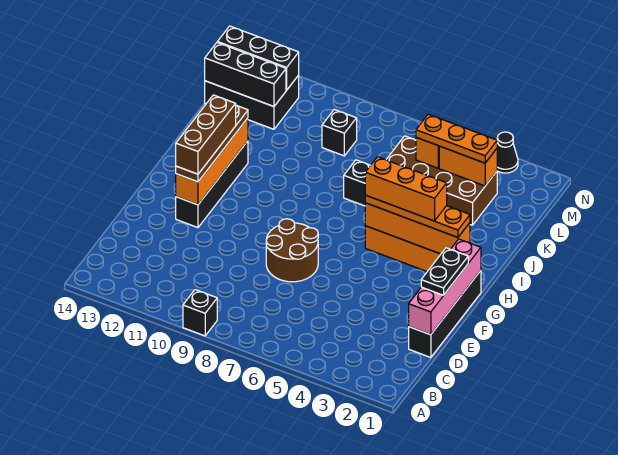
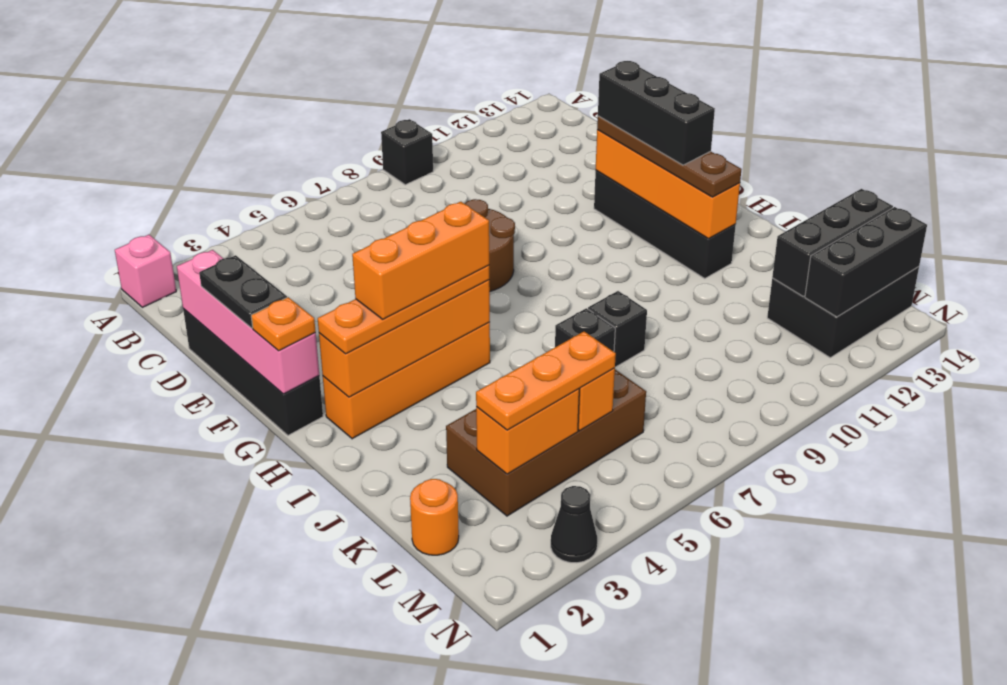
none -> pink 1x1 brick [115,235,176,307]
brown 1x3 brick [176,95,236,174] -> black 1x3 brick [598,61,715,165]
none -> orange 1x1 plate [251,297,316,351]
none -> orange 1x1 round brick [410,479,459,555]
black 1x1 brick [322,109,357,156] -> black 1x1 brick moved to [588,291,647,367]

